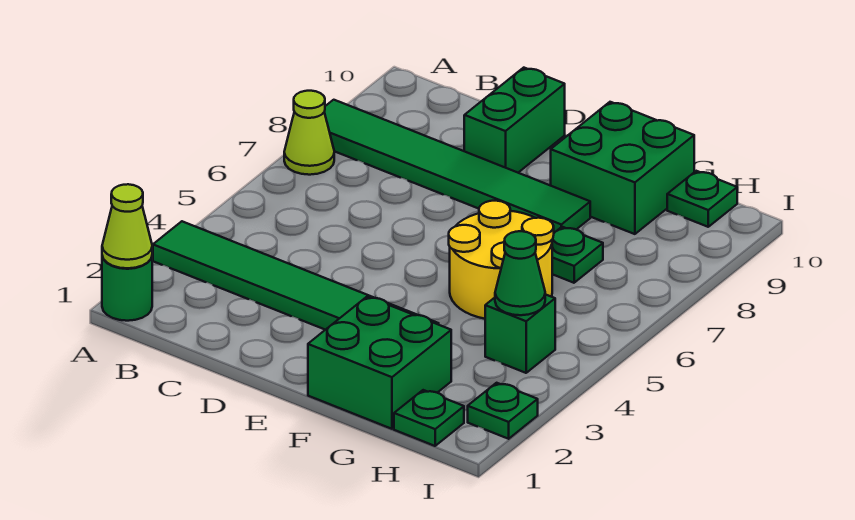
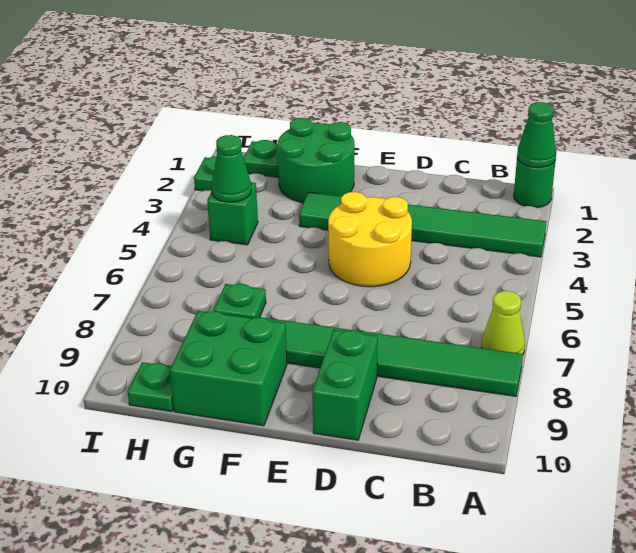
lime 1x1 cone [102,184,152,268] -> green 1x1 cone [517,102,556,168]
green 2x2 brick [308,297,451,429] -> green 2x2 round brick [277,118,355,203]
yellow 2x2 round brick [449,201,554,319] -> yellow 2x2 round brick moved to [328,192,412,287]

